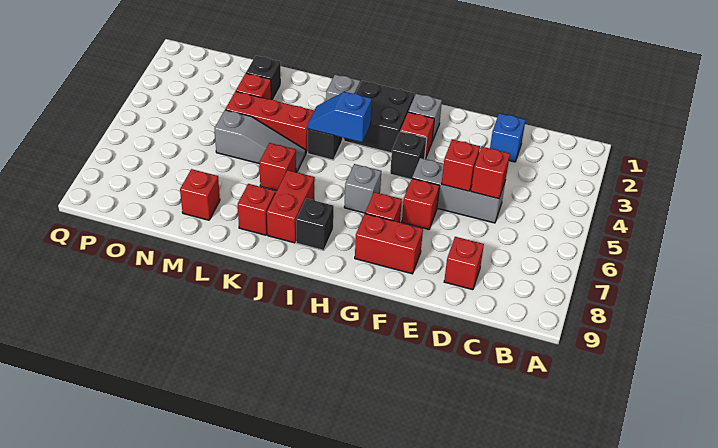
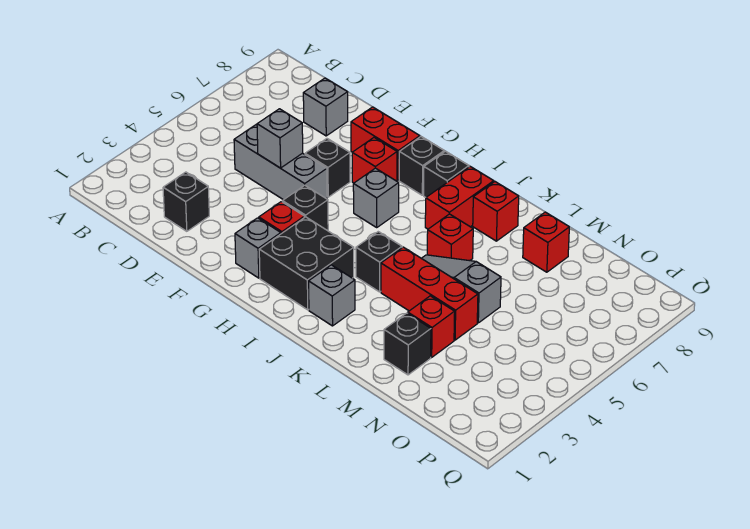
blue 1x1 brick [490,113,526,162] -> black 1x1 brick [163,172,209,231]
red 1x1 brick [471,147,510,199] -> none
red 1x1 brick [444,237,484,290] -> grey 1x1 brick [303,78,348,136]
red 1x1 brick [442,139,480,191] -> grey 1x1 brick [257,109,303,168]
red 1x1 brick [402,178,440,229] -> black 1x1 brick [305,139,350,197]
none -> black 1x1 brick [399,137,444,195]
blue 1x2 slope [308,92,372,142] -> none

